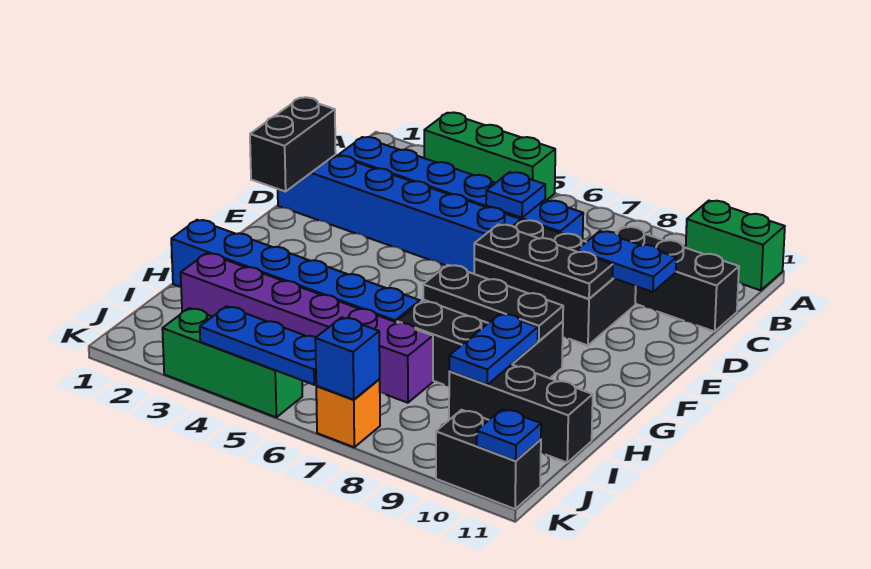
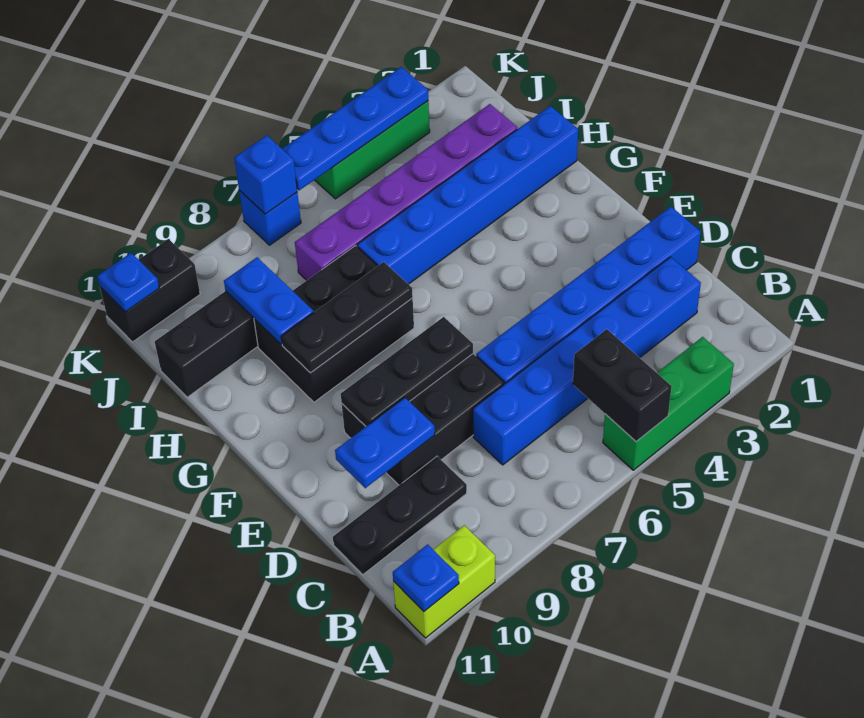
green 1x2 brick [686,201,785,290] -> lime 1x2 brick [393,525,495,638]
blue 1x1 plate [486,172,545,218] -> blue 1x1 plate moved to [393,544,459,611]
black 1x3 brick [616,227,739,332] -> black 1x3 plate [333,456,467,575]
black 1x2 brick [250,97,336,192] -> black 1x2 brick moved to [573,329,672,442]
blue 1x3 plate [200,306,316,385] -> blue 1x4 plate [282,67,428,190]
orange 1x1 brick [316,379,380,447] -> blue 1x1 brick [239,190,301,245]

